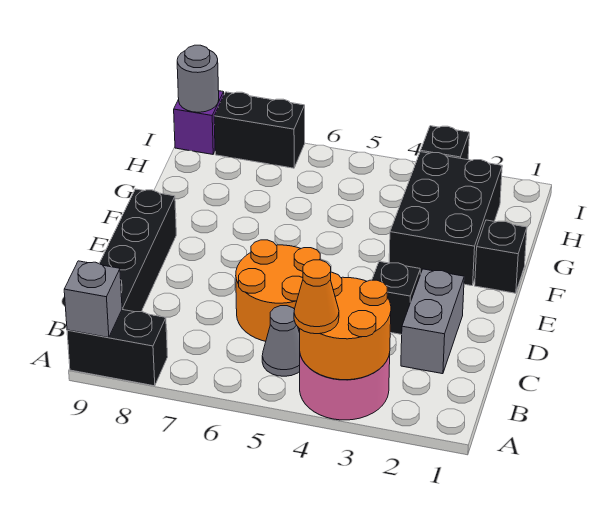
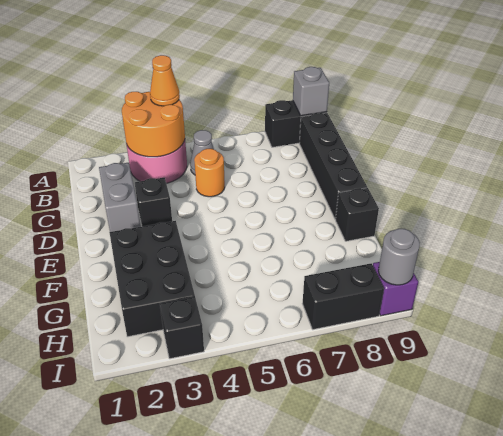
orange 2x2 round brick [236,240,320,341] -> orange 1x1 round brick [194,149,225,197]
black 1x1 brick [475,220,527,293] -> black 1x1 brick moved to [336,188,379,241]

